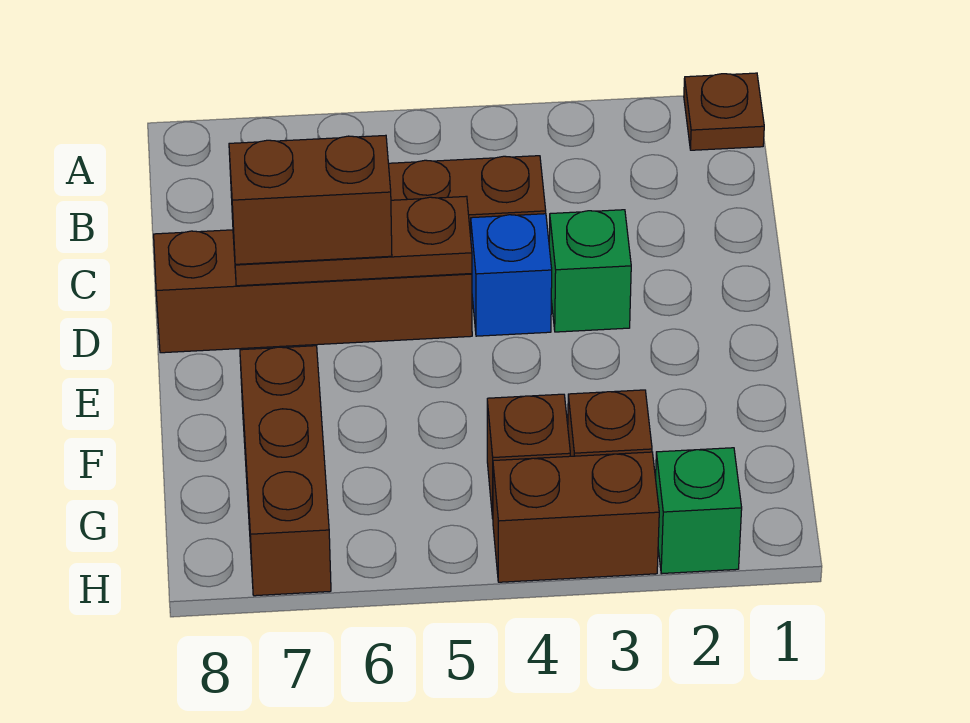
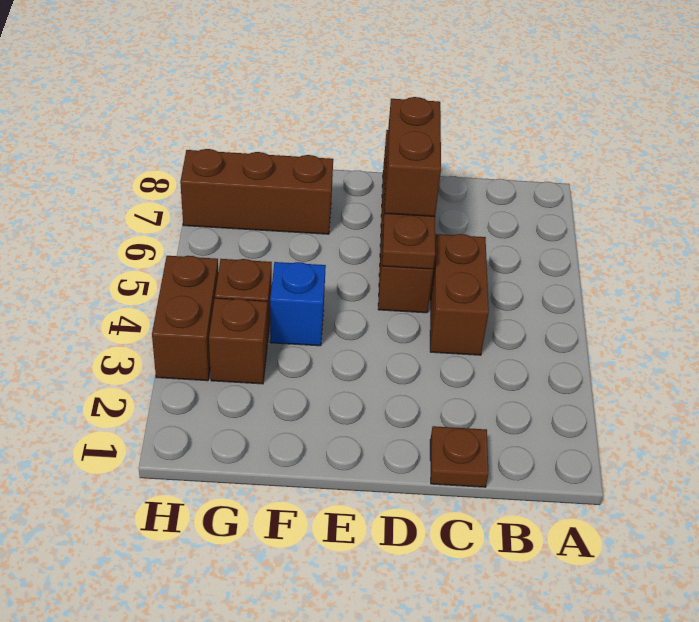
brown 1x1 plate [684,73,764,150] -> brown 1x1 plate moved to [430,426,488,487]
green 1x1 brick [549,210,631,332] -> none
blue 1x1 brick [471,214,552,336] -> blue 1x1 brick moved to [270,262,326,346]
green 1x1 brick [656,448,742,574] -> none

